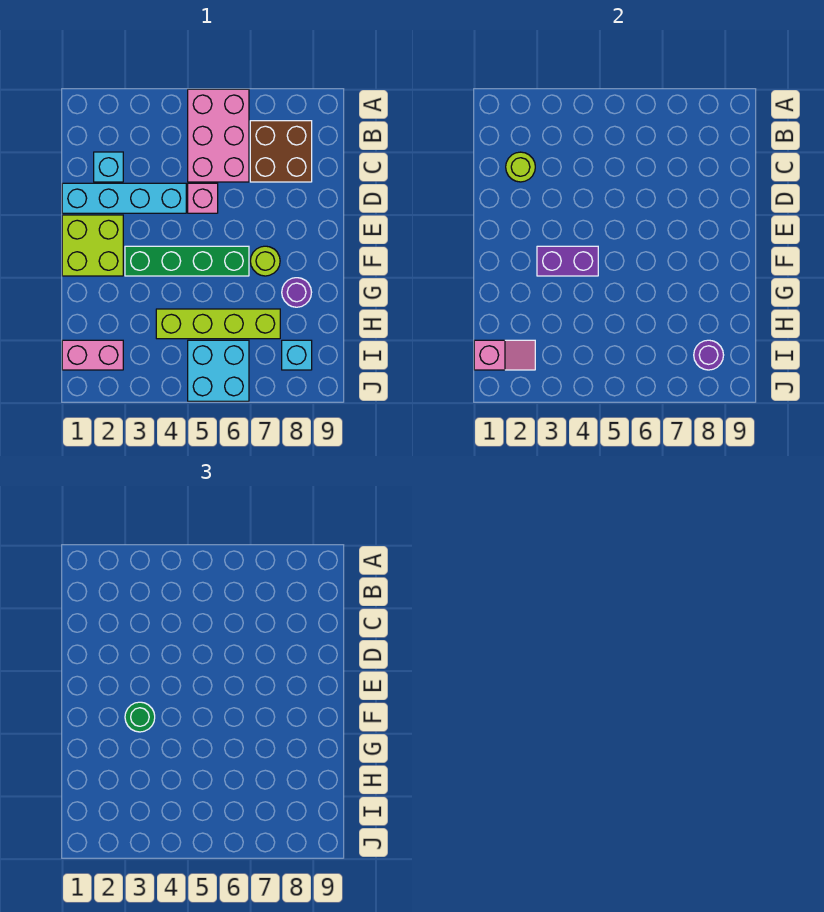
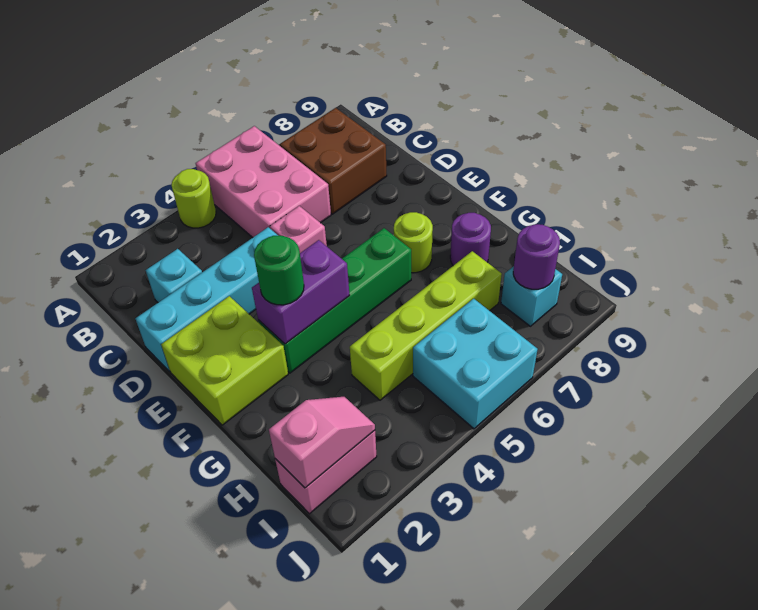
lime 1x1 round brick [506,152,535,182] -> lime 1x1 round brick moved to [172,169,216,228]

